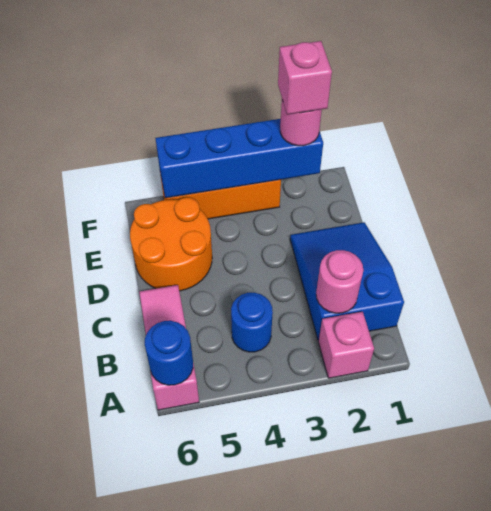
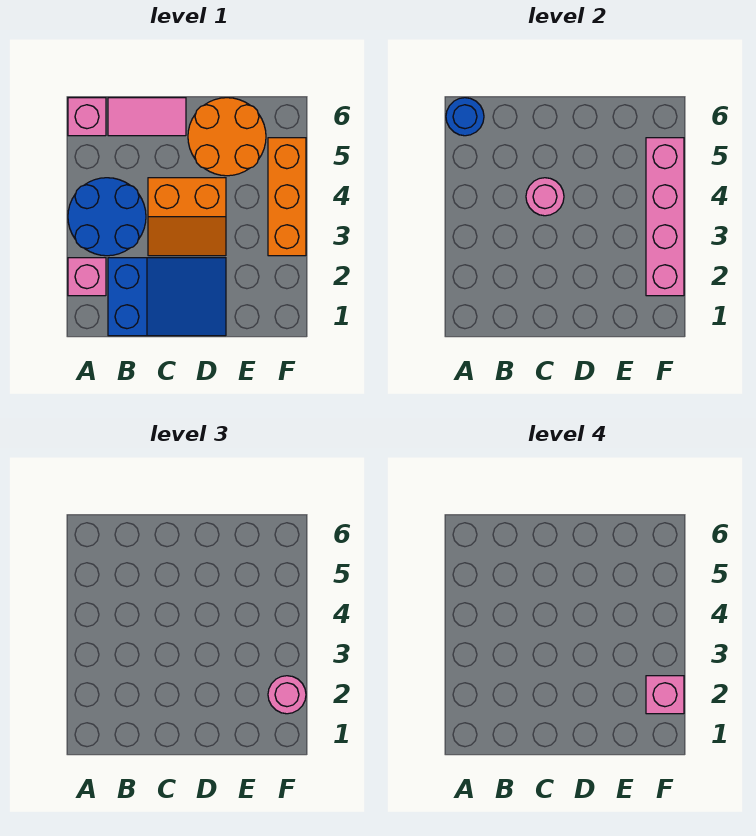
pink 1x1 round brick [316,250,363,313] -> pink 1x1 round brick moved to [526,178,564,216]
blue 1x1 round brick [231,293,273,352] -> blue 2x2 round brick [68,178,146,256]
none -> orange 2x2 slope [148,178,226,256]
blue 1x4 brick [155,119,323,198] -> pink 1x4 brick [646,138,684,296]

